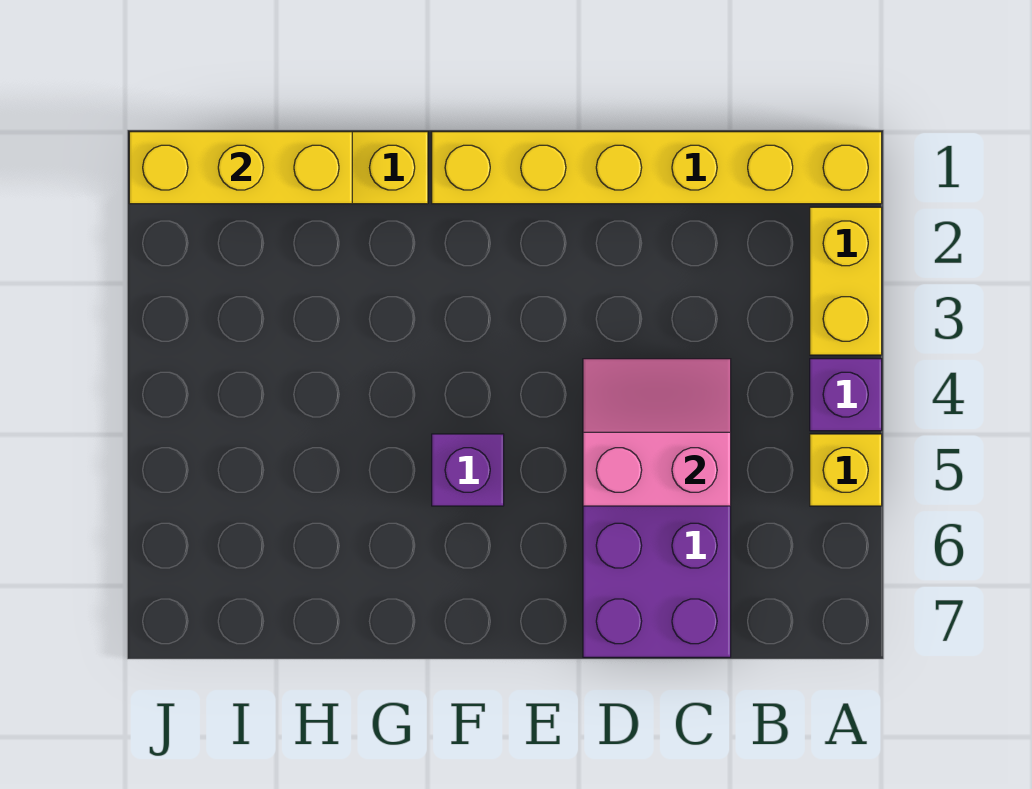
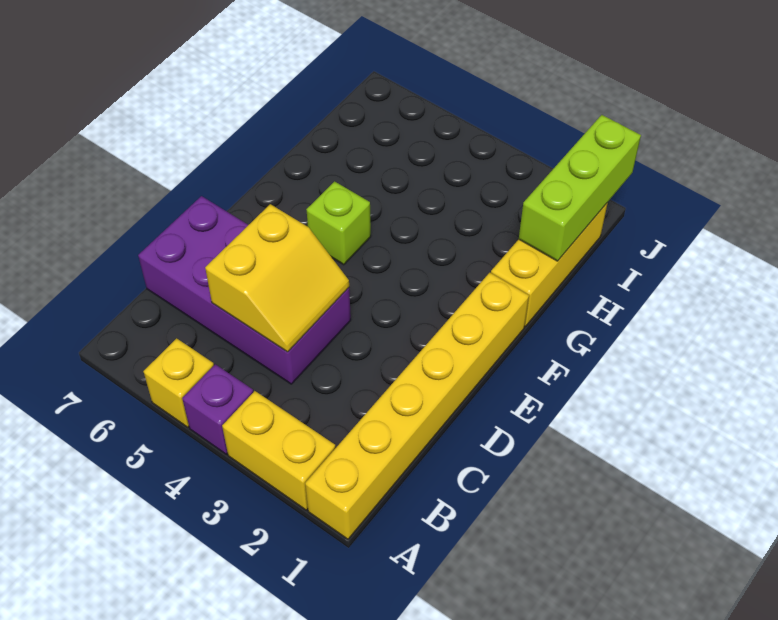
pink 2x2 slope [583,359,731,506] -> yellow 2x2 slope [205,204,349,352]
purple 1x1 brick [432,434,504,506] -> lime 1x1 brick [306,181,371,265]
yellow 1x3 brick [129,132,352,204] -> lime 1x3 brick [519,115,641,261]

